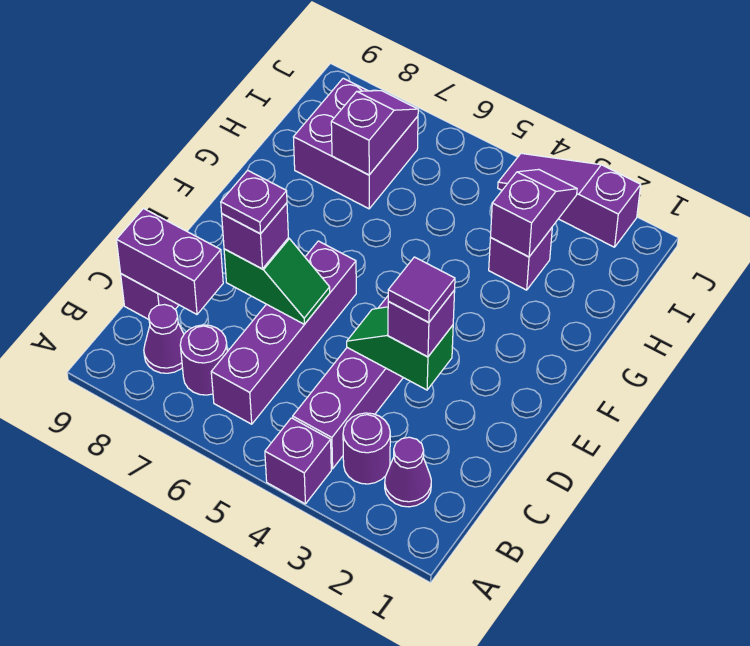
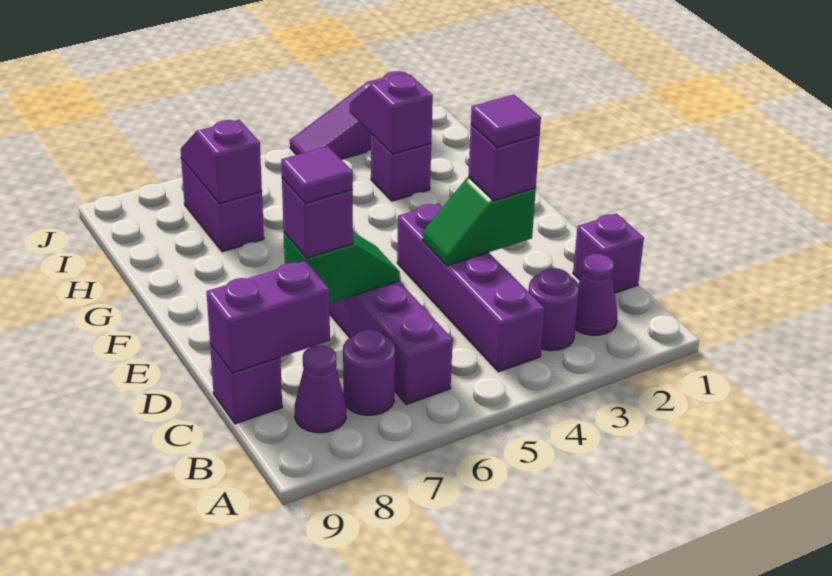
purple 1x1 brick [265,418,331,504] -> purple 1x1 brick moved to [573,214,644,293]
purple 1x1 plate [221,170,287,234] -> purple 1x1 tile [281,146,353,203]
purple 2x2 brick [293,78,418,209] -> purple 1x2 brick [181,158,264,252]

